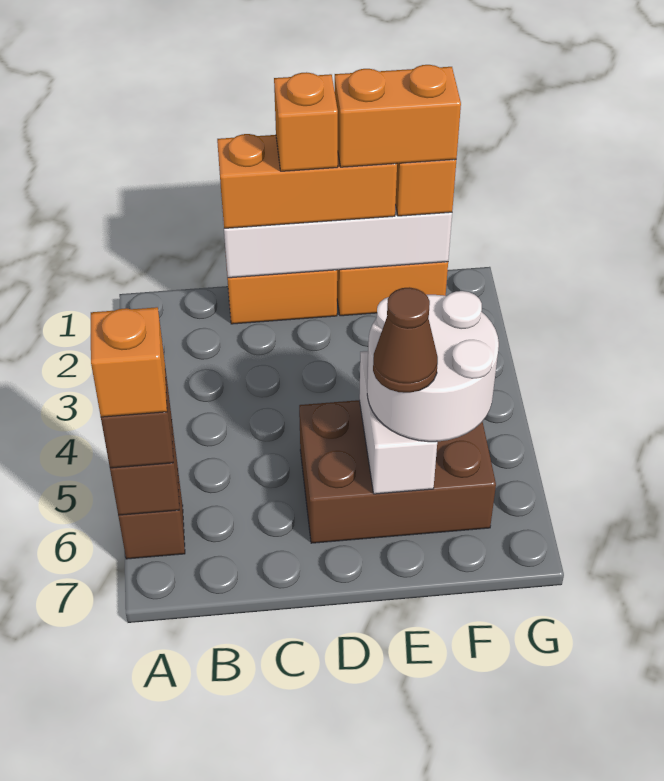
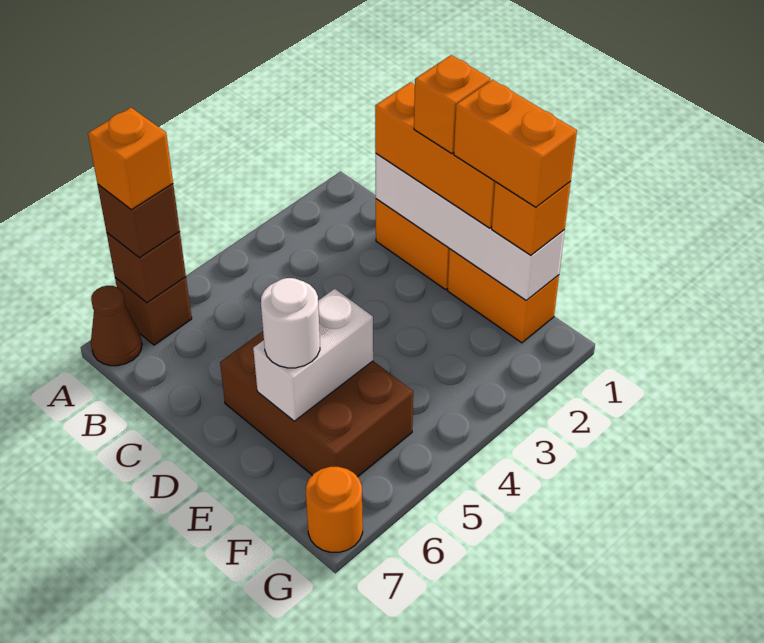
white 2x2 round brick [367,291,499,442] -> white 1x1 round brick [261,278,320,368]
brown 1x1 cone [373,287,438,393] -> brown 1x1 cone moved to [91,286,142,366]
none -> orange 1x1 round brick [306,467,363,552]

